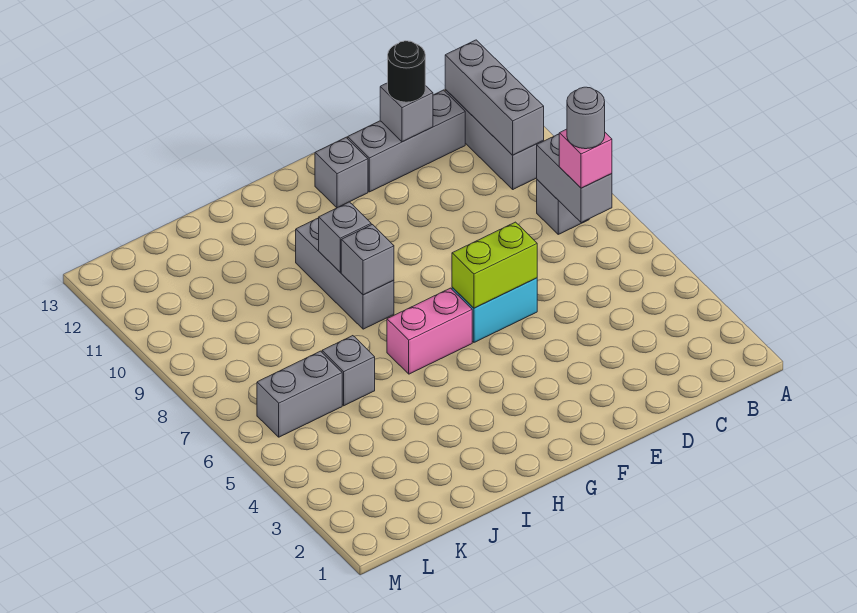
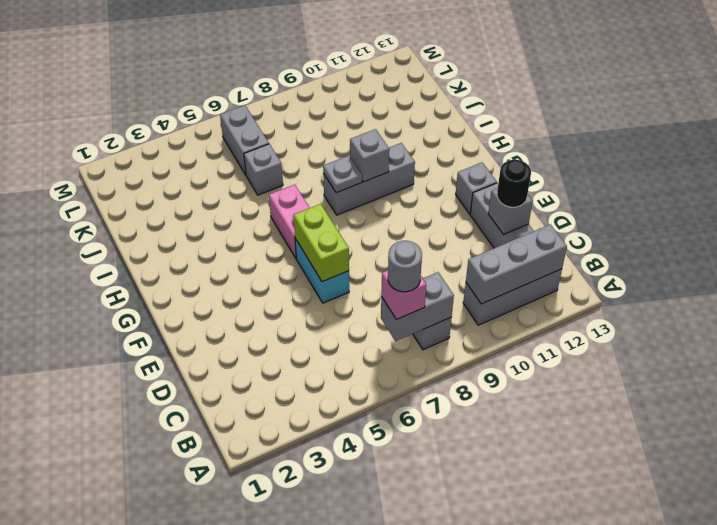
grey 1x1 brick [341,225,394,295] -> grey 1x1 plate [323,156,362,193]

